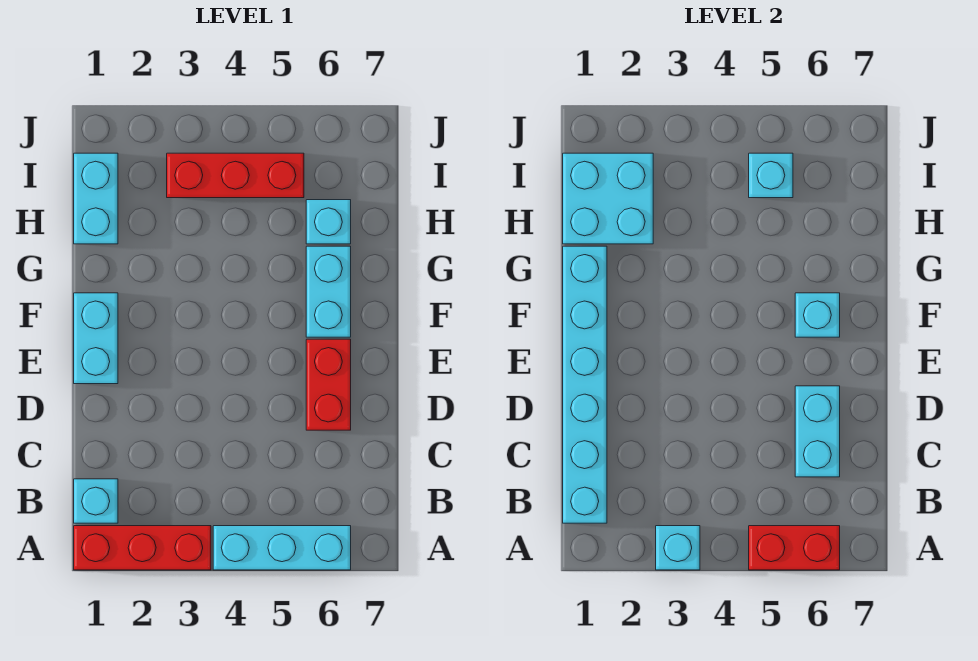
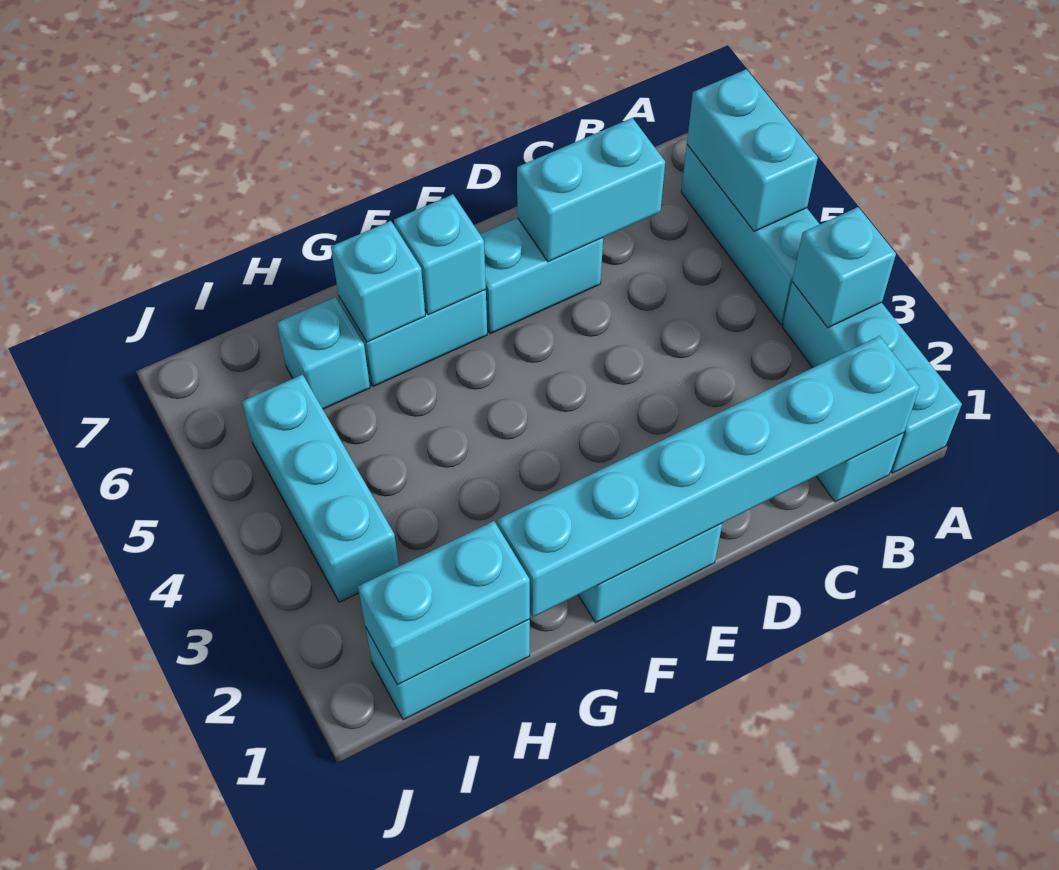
red 1x3 brick [74,526,211,570] -> cyan 1x3 brick [783,282,962,473]
red 1x2 brick [749,526,840,570] -> cyan 1x2 brick [687,69,818,231]
red 1x2 brick [306,339,351,430] -> cyan 1x2 brick [480,218,603,334]
cyan 2x2 brick [563,153,653,244] -> cyan 1x2 brick [358,521,530,685]
red 1x3 brick [167,153,304,198] -> cyan 1x3 brick [242,374,399,602]
cyan 1x1 brick [749,153,793,198] -> cyan 1x1 brick moved to [331,221,425,342]

